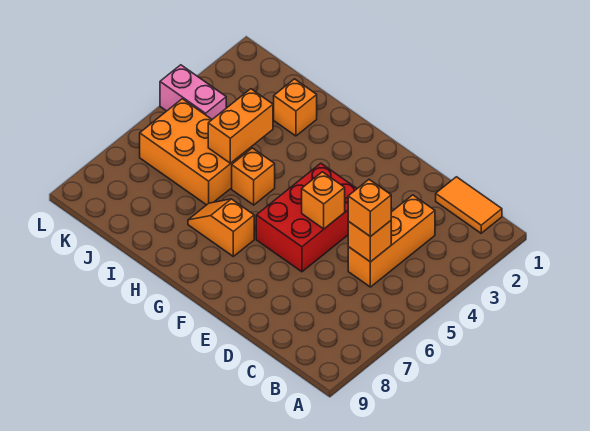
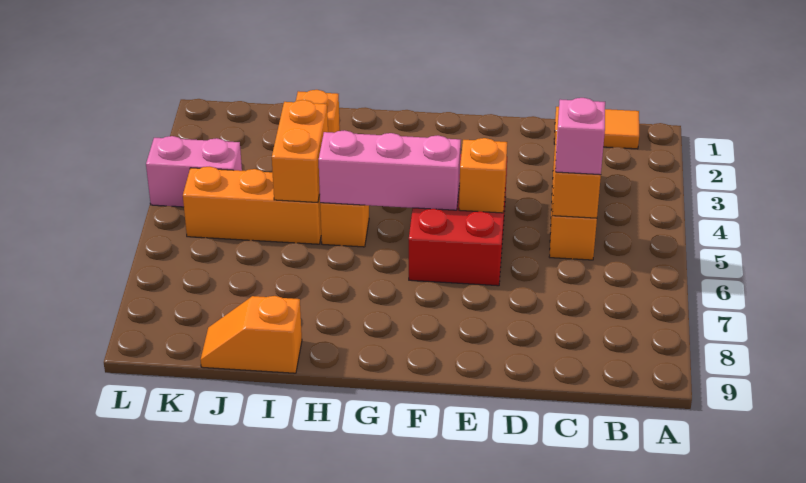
orange 1x1 brick [348,180,391,237] -> pink 1x1 brick [555,98,605,175]
none -> pink 1x3 brick [319,130,461,210]
orange 1x2 slope [188,199,254,256] -> orange 1x2 slope moved to [201,296,302,373]
orange 2x3 brick [140,99,251,205] -> orange 1x3 brick [183,167,321,244]

